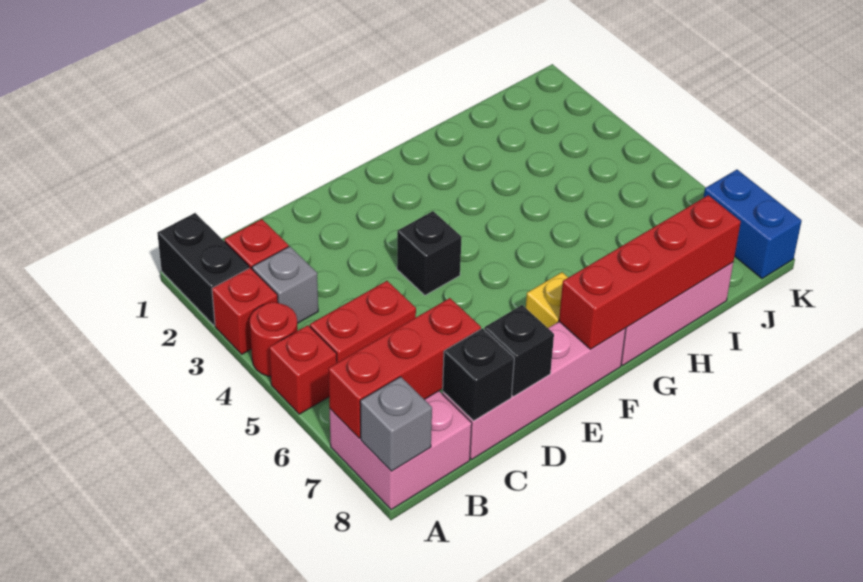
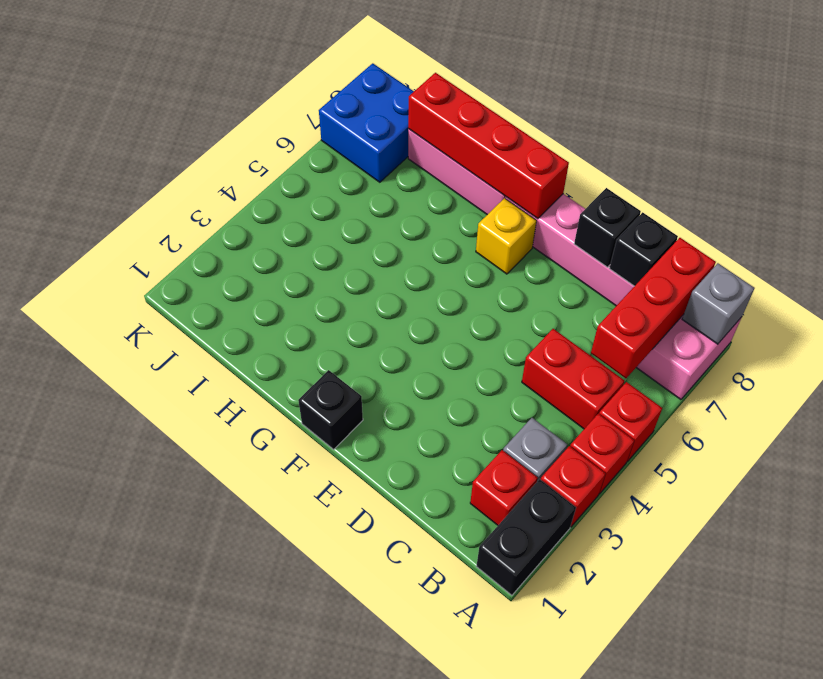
red 1x1 round brick [250,302,298,376] -> red 1x1 brick [570,414,634,494]
red 1x3 brick [328,298,481,438] -> red 1x3 brick turned to [591,238,716,378]
black 1x1 brick [397,211,462,295] -> black 1x1 brick moved to [298,370,363,449]
blue 1x2 brick [704,170,802,279] -> blue 2x2 brick [319,63,414,182]

